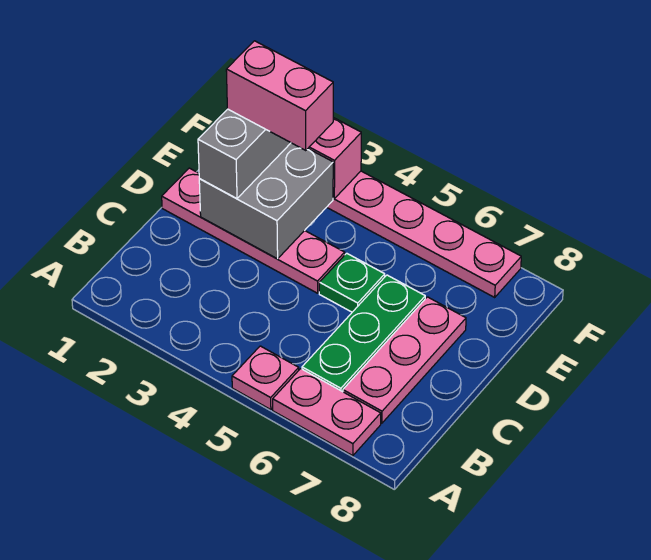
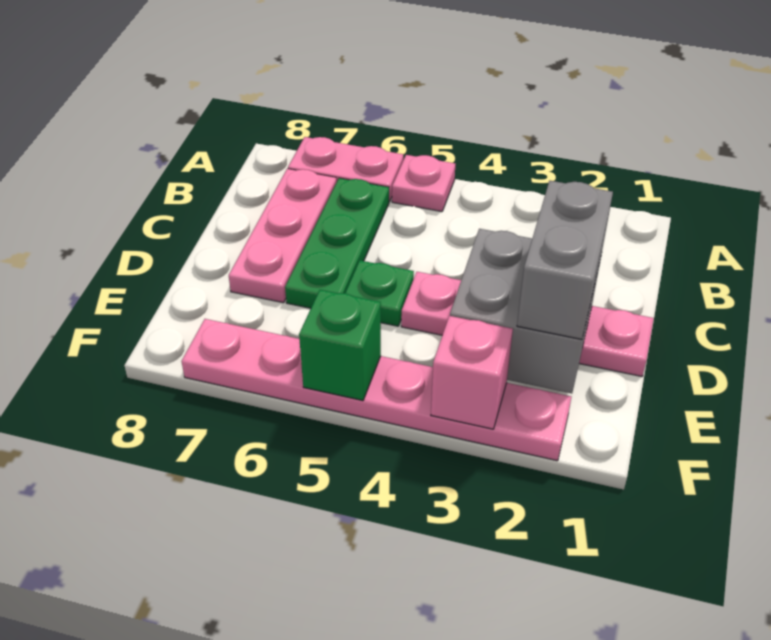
pink 1x2 brick [226,41,333,150] -> none
none -> green 1x1 brick [299,290,381,401]

